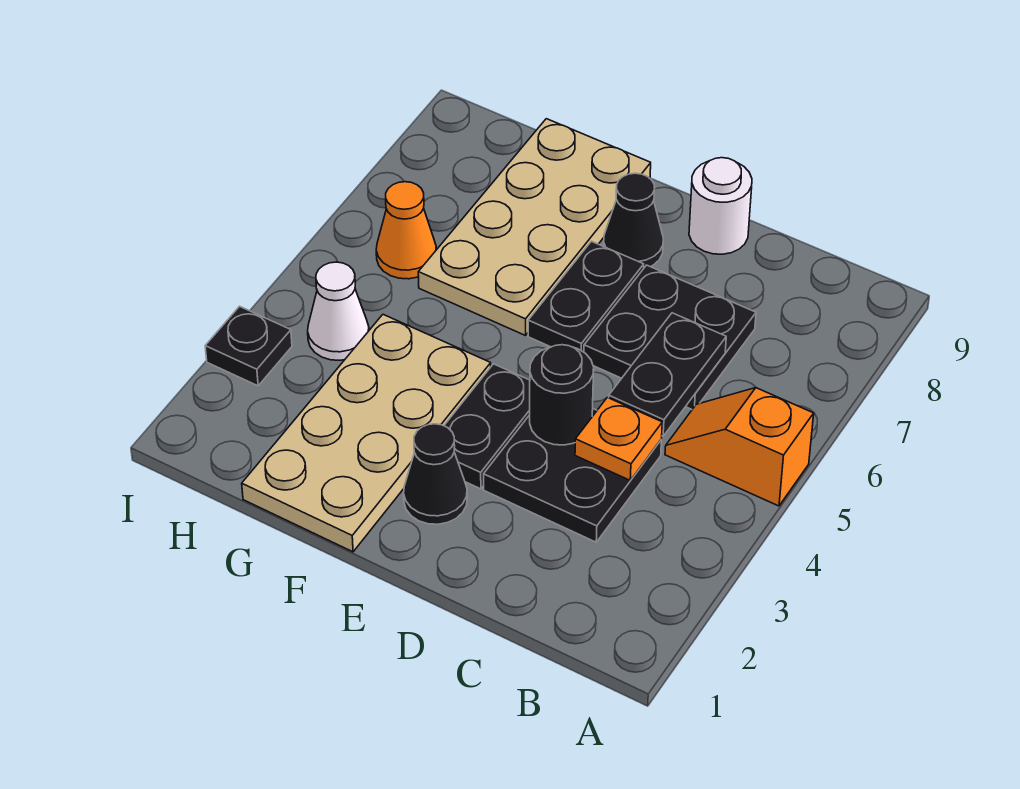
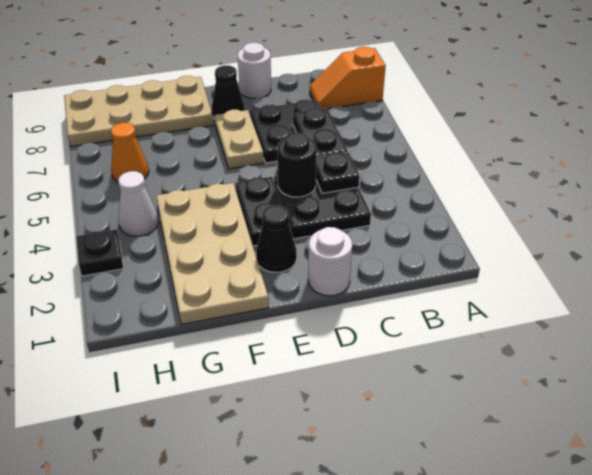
orange 1x2 slope [665,388,814,506] -> orange 1x2 slope moved to [310,47,386,109]
orange 1x1 plate [575,397,662,480] -> black 1x1 plate [316,152,360,193]
none -> white 1x1 round brick [308,227,352,296]
black 1x2 plate [528,241,644,352] -> tan 1x2 plate [215,110,264,169]
tan 2x4 plate [418,119,651,336] -> tan 2x4 plate turned to [64,76,213,147]

